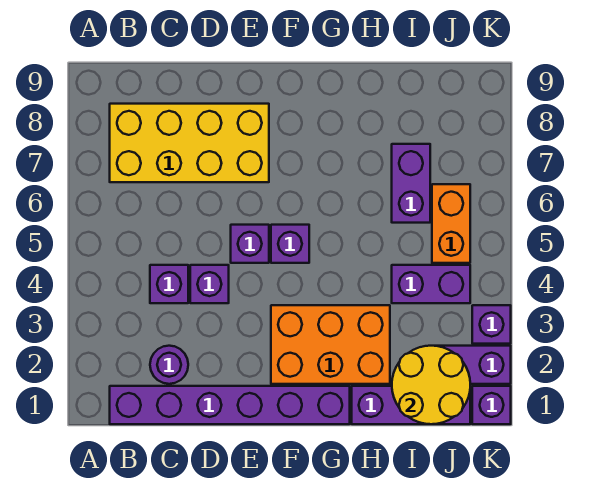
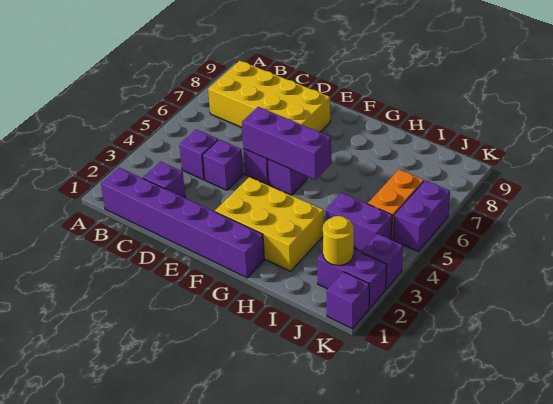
purple 1x1 round brick [150,346,188,384] -> purple 1x1 brick [143,162,185,198]
orange 2x3 brick [271,305,390,384] -> yellow 2x3 brick [215,177,324,271]
purple 1x3 brick [352,386,470,424] -> purple 1x3 brick moved to [242,107,331,180]
yellow 2x2 round brick [392,346,470,424] -> yellow 1x1 round brick [323,216,354,265]
purple 1x2 brick [392,144,430,223] -> purple 1x2 brick moved to [393,180,450,252]

